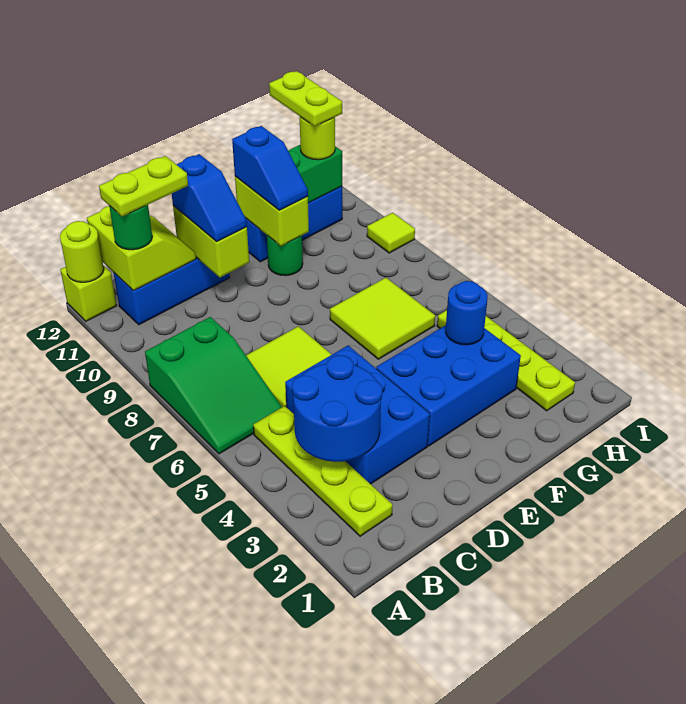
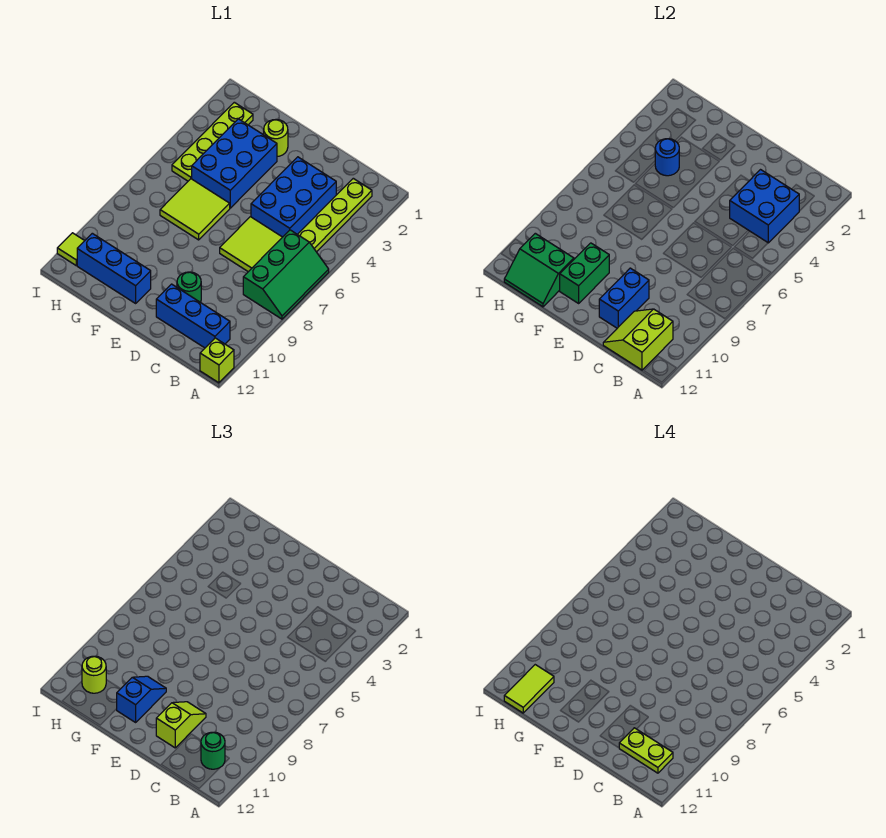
green 2x3 slope [145,317,282,454] -> green 2x3 slope turned to [243,230,329,319]
lime 1x1 round brick [60,221,104,282] -> lime 1x1 round brick moved to [264,119,288,157]
blue 2x2 round brick [292,355,382,462] -> blue 2x2 brick [730,170,799,243]
lime 1x2 brick [173,206,249,277] -> blue 1x2 brick [599,268,649,328]
blue 1x2 slope [172,154,247,242] -> lime 1x2 slope [156,702,206,748]
blue 2x3 brick [376,325,521,446] -> blue 2x3 brick turned to [192,119,277,208]
green 1x1 round brick [267,235,303,276] -> green 1x1 round brick moved to [177,272,201,302]
lime 1x2 brick [235,176,309,246] -> green 1x2 brick [559,243,609,303]
lime 1x2 plate [269,71,342,127] -> lime 1x2 tile [504,665,554,713]
lime 1x1 tile [367,213,415,253] -> lime 1x1 tile moved to [57,233,85,265]

